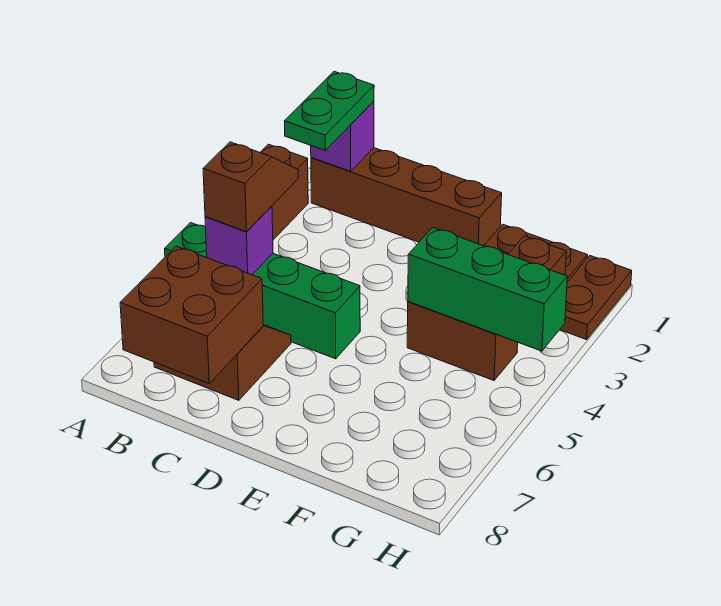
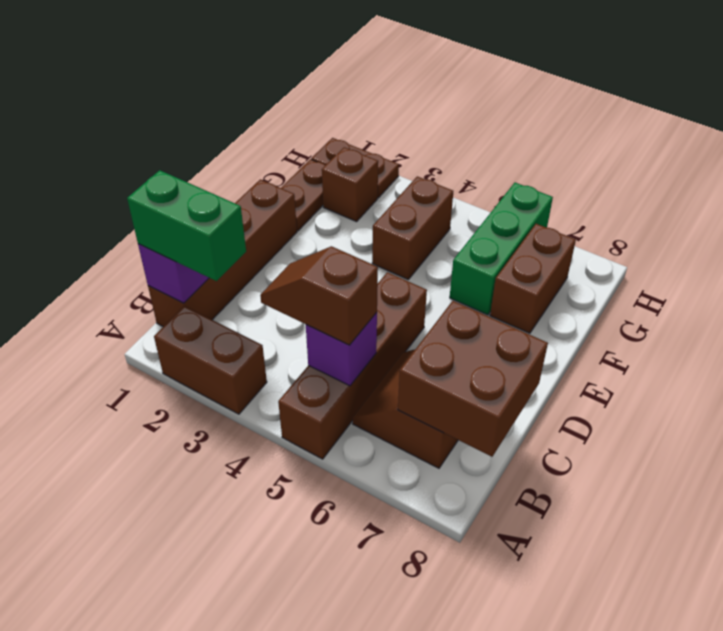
green 1x4 brick [165,223,360,359] -> brown 1x4 brick [278,272,427,459]
green 1x2 plate [285,72,374,150] -> green 1x2 brick [127,170,246,281]
green 1x3 brick [408,227,567,351] -> green 1x3 brick moved to [450,183,553,315]
none -> brown 1x2 brick [490,224,576,333]

